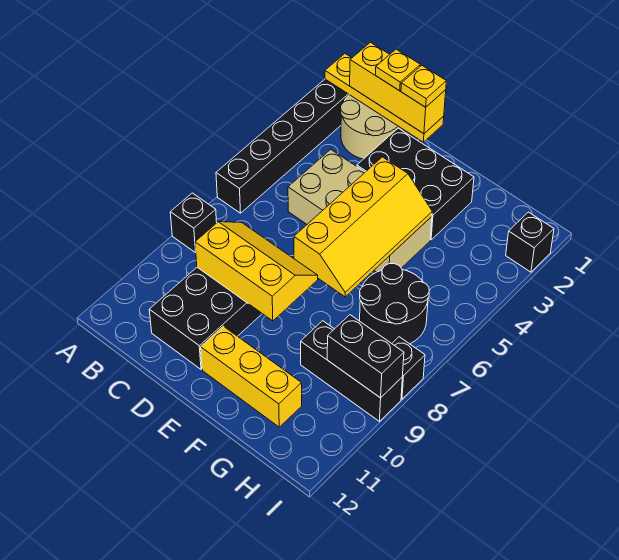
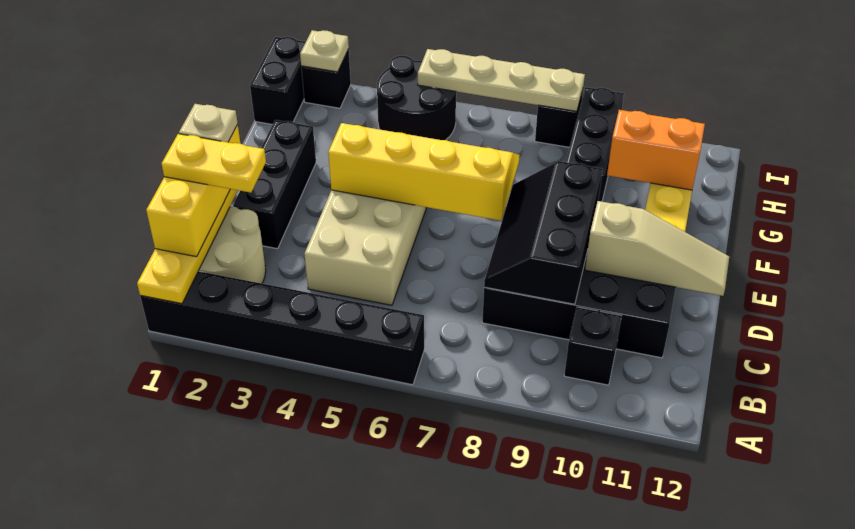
black 1x1 brick [170,193,217,253] -> black 1x1 brick moved to [564,307,622,385]
yellow 1x1 plate [375,49,420,91] -> yellow 1x2 plate [162,134,266,193]
yellow 2x3 slope [195,222,318,321] -> black 2x3 slope [484,161,603,304]
yellow 1x1 plate [401,65,446,107] -> tan 1x1 plate [179,104,238,142]
black 2x3 brick [357,128,474,240] -> black 1x3 brick [233,120,316,249]
none -> tan 1x3 slope [585,201,729,296]
black 2x2 round brick [360,264,429,344] -> black 2x2 round brick moved to [377,56,456,140]
none -> orange 1x2 brick [607,110,705,190]
black 1x2 brick [327,315,404,398] -> black 1x2 brick moved to [250,37,306,125]
none -> tan 1x1 plate [300,30,349,72]
none -> tan 1x4 plate [418,49,585,111]

